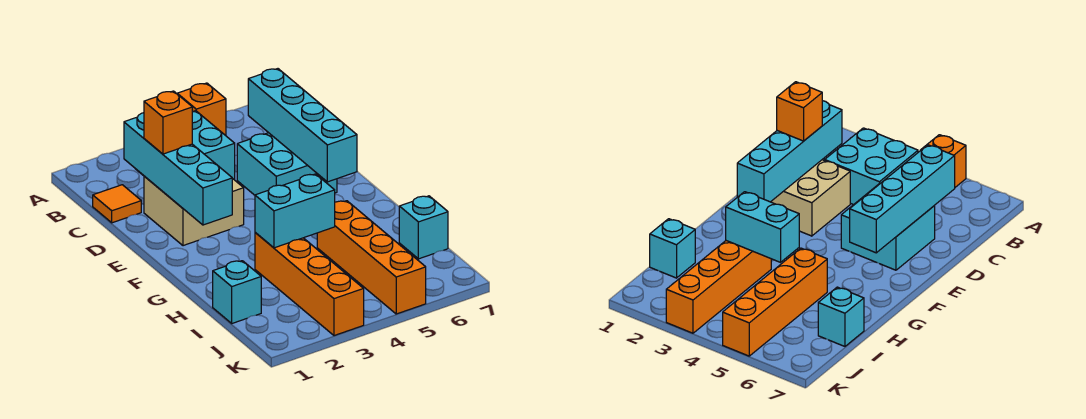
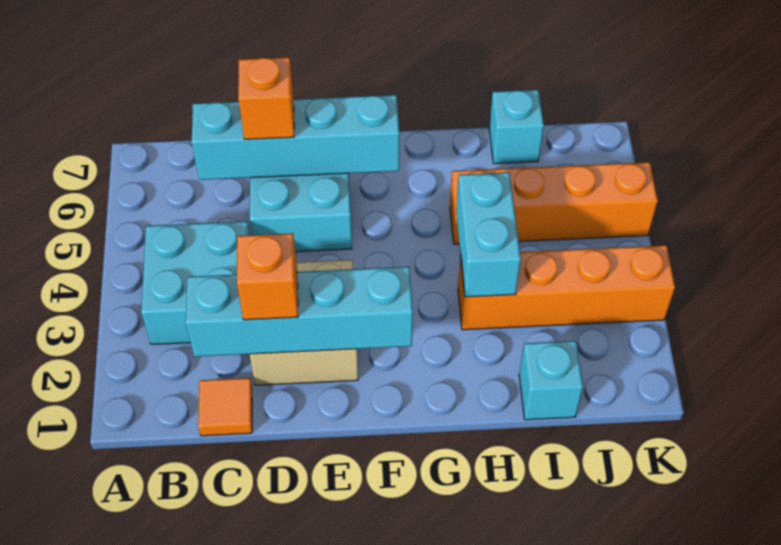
orange 1x1 brick [177,83,226,136] -> orange 1x1 brick moved to [238,57,294,139]

